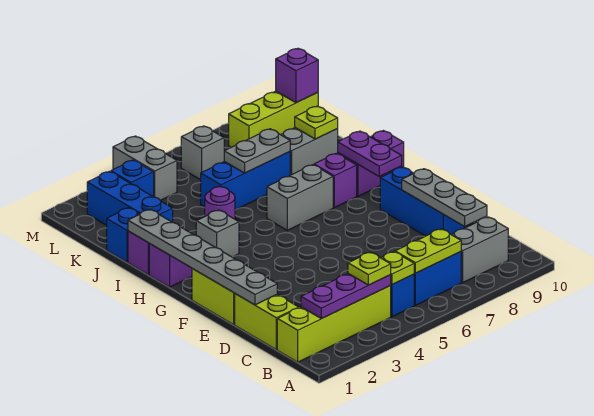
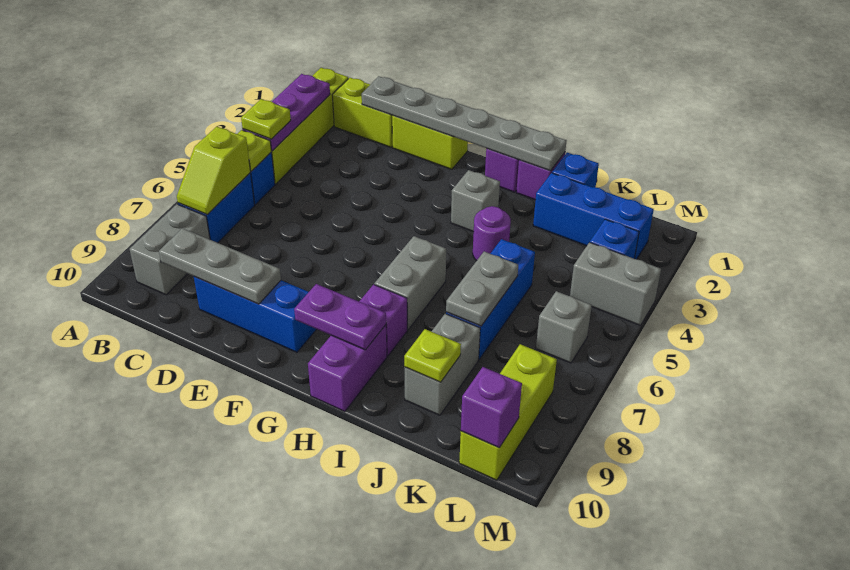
lime 1x2 plate [395,229,461,273] -> lime 1x2 slope [177,127,250,214]

